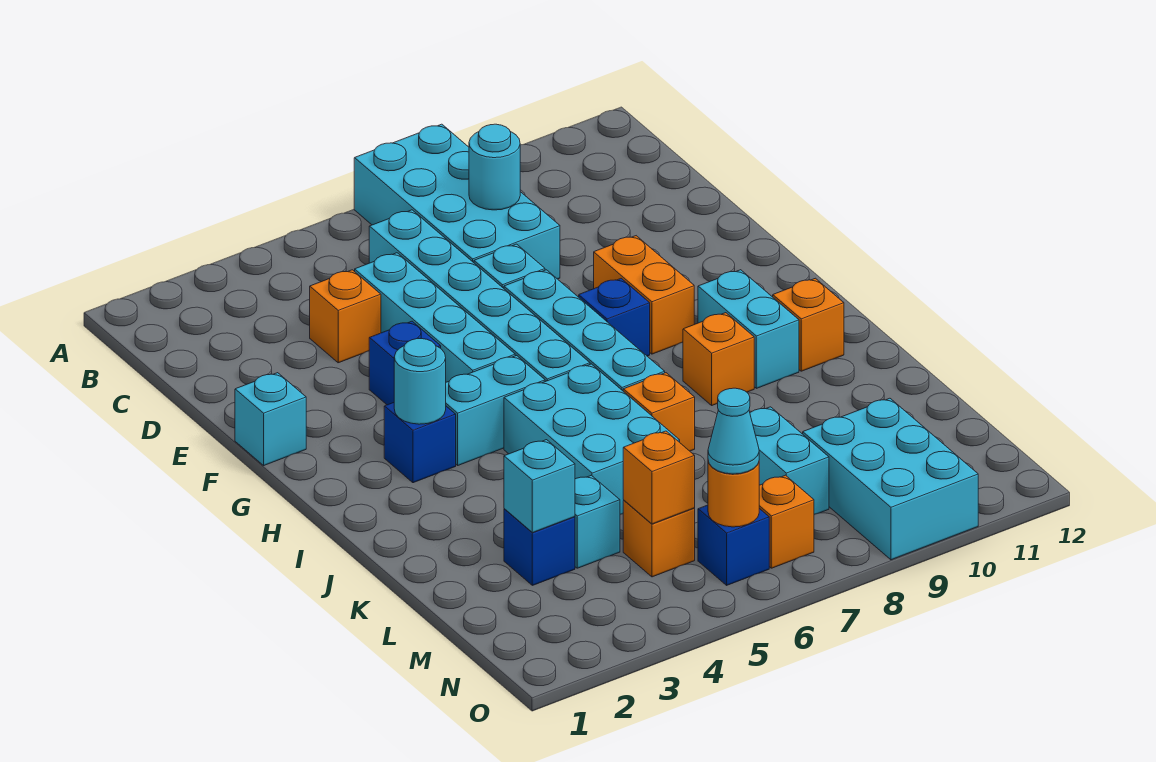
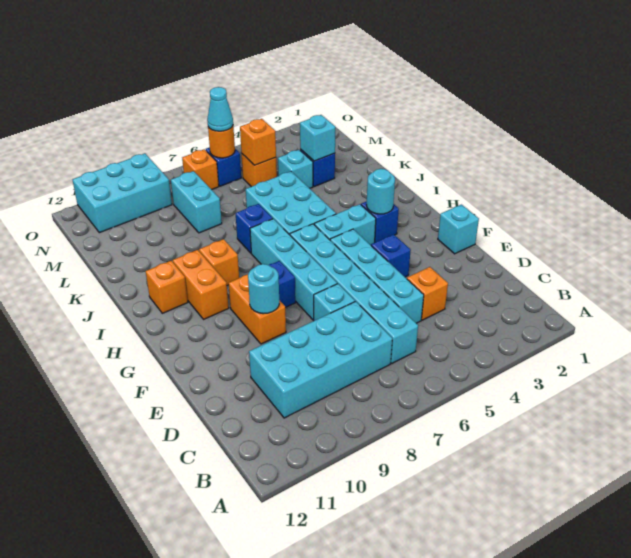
cyan 2x4 brick [354,124,560,279] -> cyan 2x4 brick turned to [249,301,392,418]
cyan 1x1 round brick [469,124,520,210] -> cyan 1x1 round brick moved to [248,264,279,314]
cyan 1x2 brick [698,270,799,388] -> orange 1x2 brick [173,250,229,320]
orange 1x1 brick [623,373,695,451] -> blue 1x1 brick [236,204,273,253]
cyan 2x3 brick [803,398,978,560] -> cyan 2x3 brick turned to [72,154,172,233]

